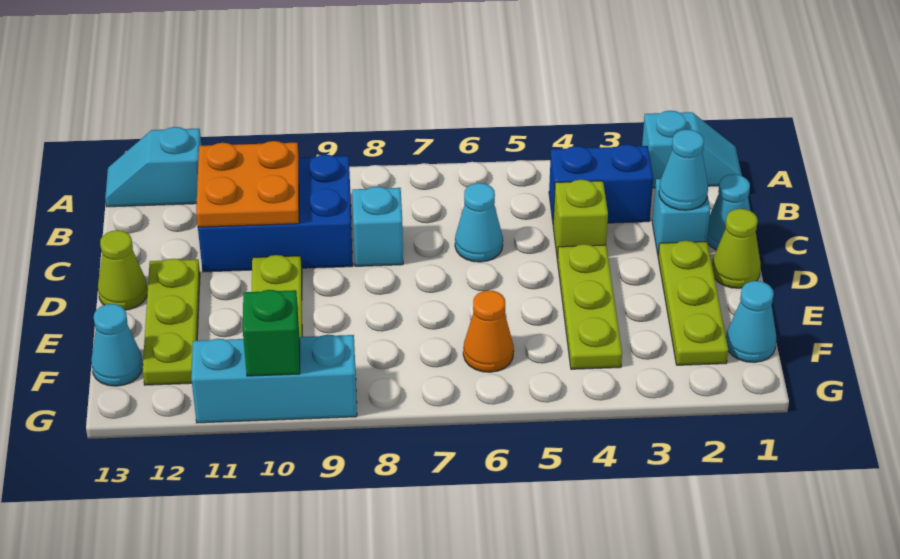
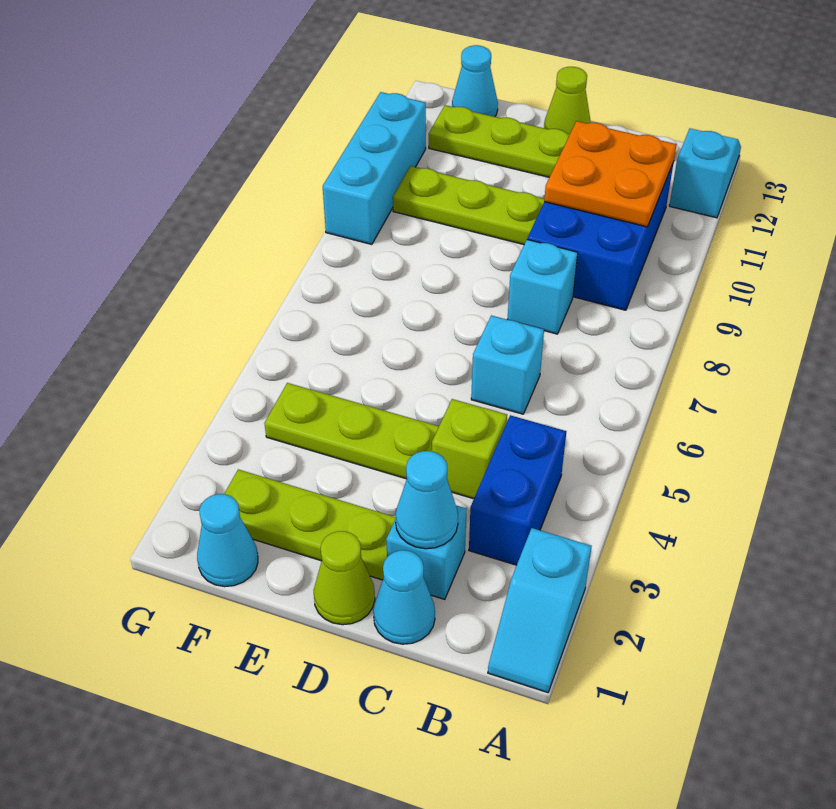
cyan 1x1 cone [455,183,503,262] -> cyan 1x1 brick [471,315,544,414]
orange 1x1 cone [463,290,514,372] -> none
green 1x1 brick [243,290,300,376] -> none

